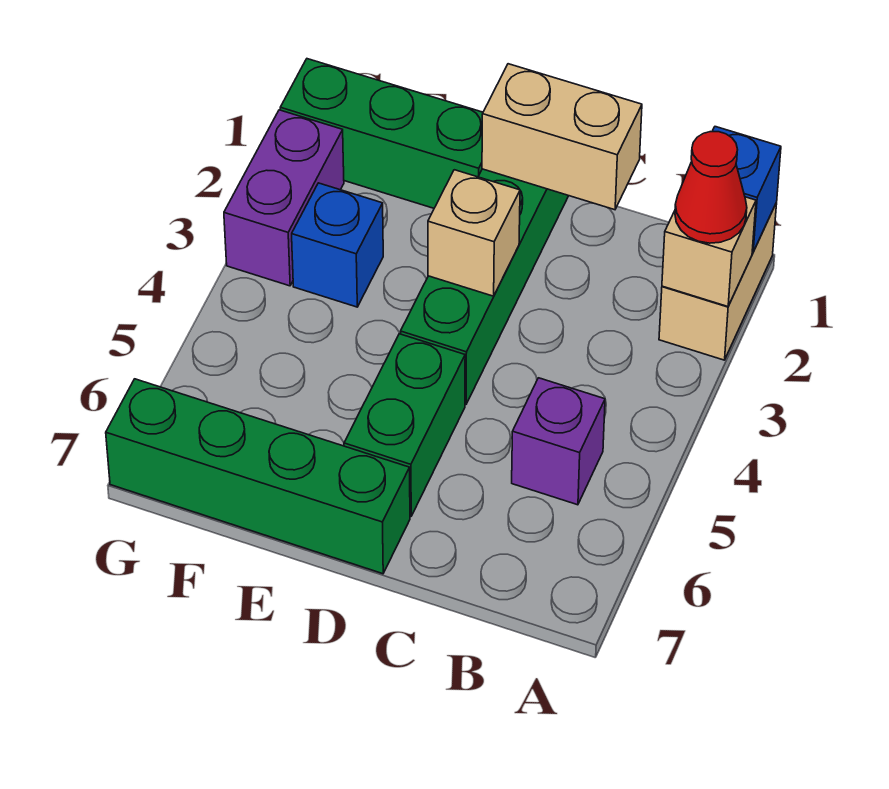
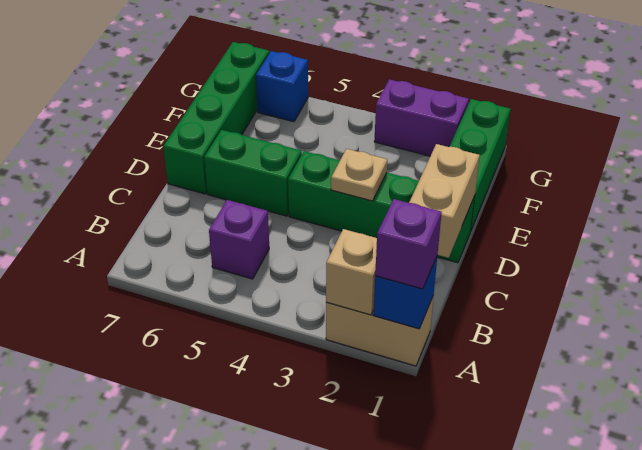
none -> purple 1x1 brick [375,199,442,289]
red 1x1 cone [675,132,747,243] -> none
tan 1x1 brick [428,170,520,296] -> tan 1x1 plate [331,149,387,201]
blue 1x1 brick [292,183,383,307] -> blue 1x1 brick moved to [256,51,308,122]

